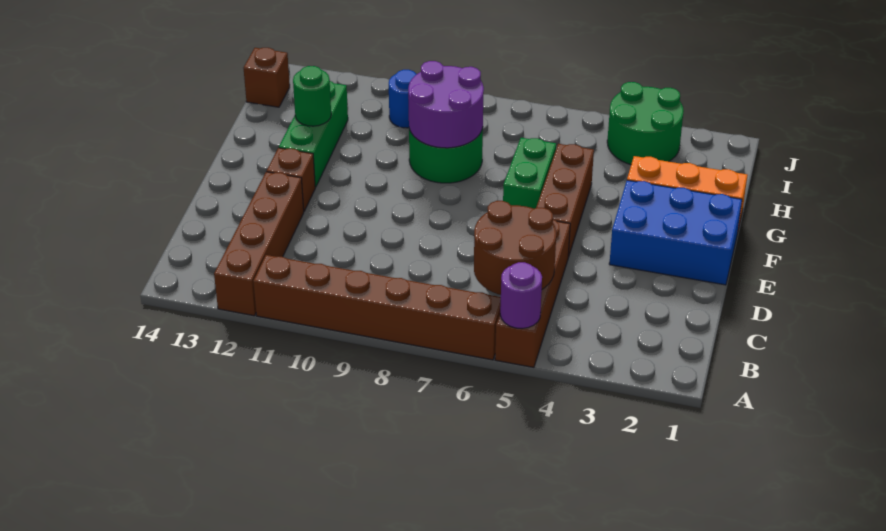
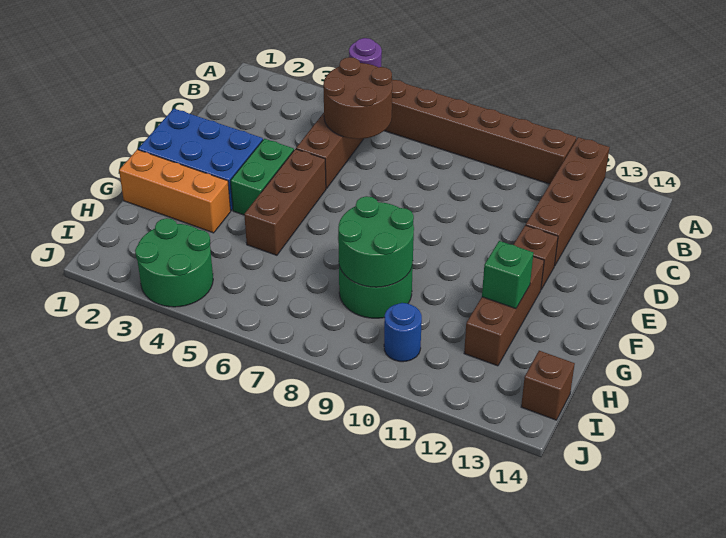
green 1x2 brick [503,138,556,209] -> green 1x2 brick moved to [230,139,294,215]
green 1x3 brick [279,81,348,187] -> brown 1x3 brick [464,257,544,366]
purple 2x2 round brick [408,61,484,148] -> green 2x2 round brick [338,196,414,287]
green 1x1 round brick [293,66,331,126] -> green 1x1 brick [482,241,534,309]

